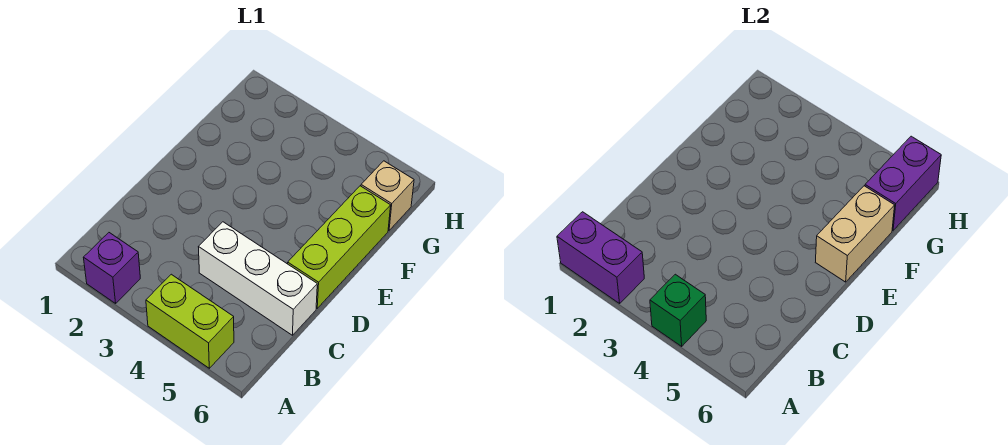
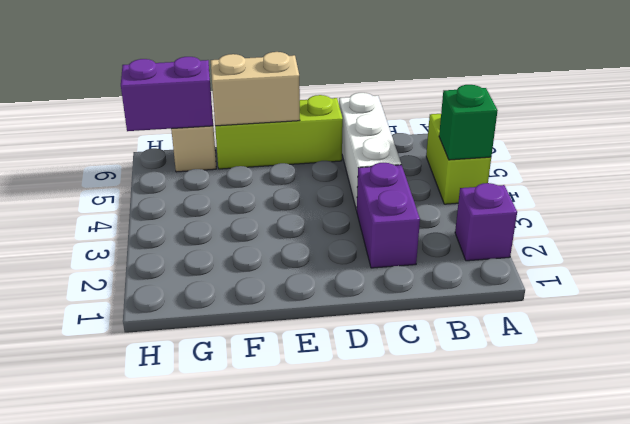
purple 1x2 brick [557,212,644,303] -> purple 1x2 brick moved to [357,163,420,268]

